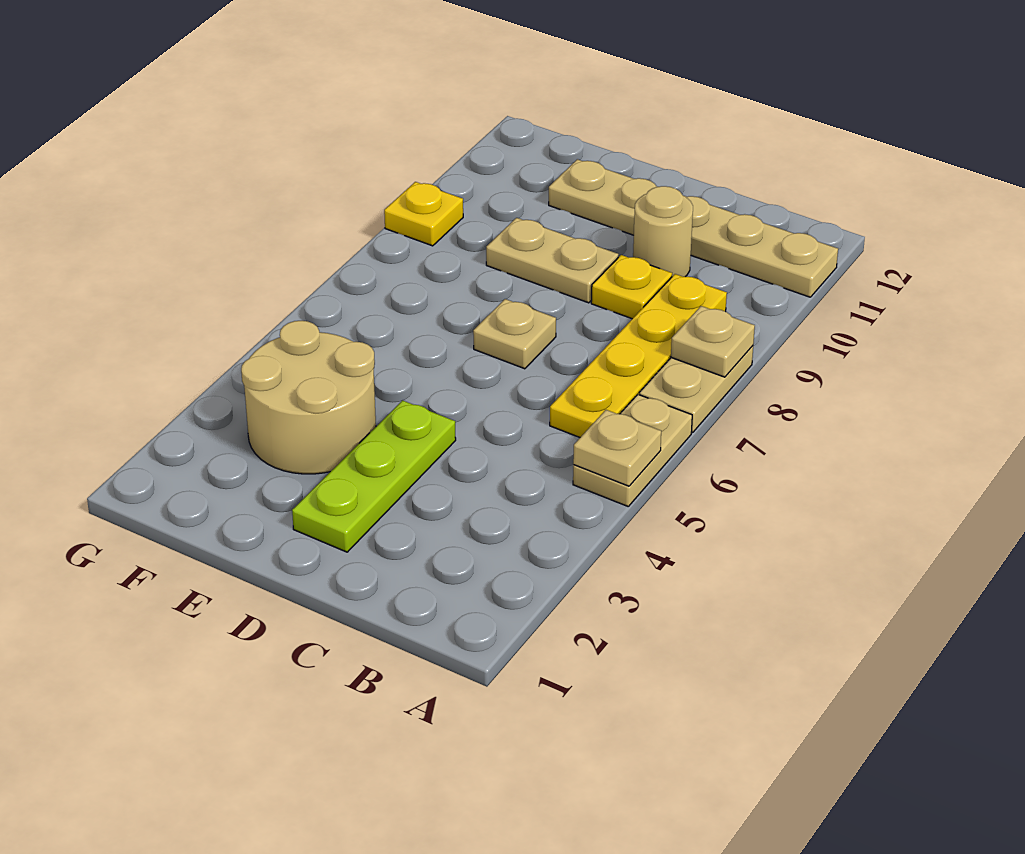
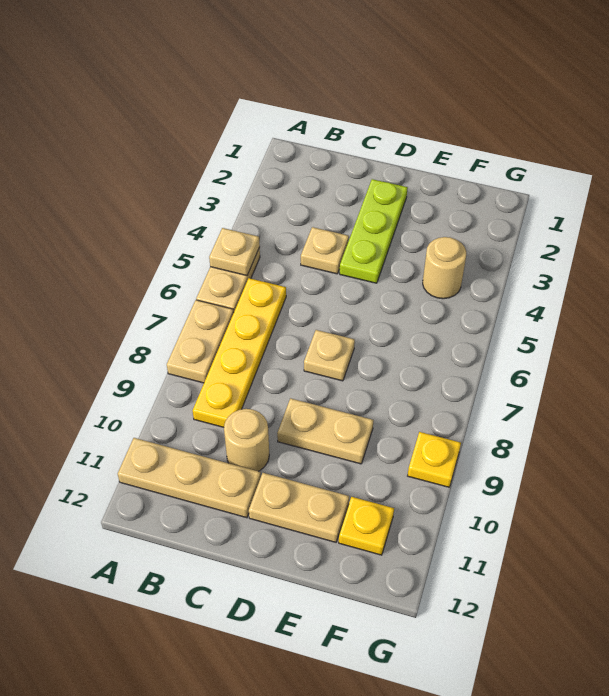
tan 1x1 plate [671,306,755,377] -> tan 1x1 plate moved to [301,227,349,274]
yellow 1x1 plate [591,255,672,319] -> yellow 1x1 plate moved to [339,497,394,555]
tan 2x2 round brick [241,321,376,474] -> tan 1x1 round brick [423,237,466,299]

